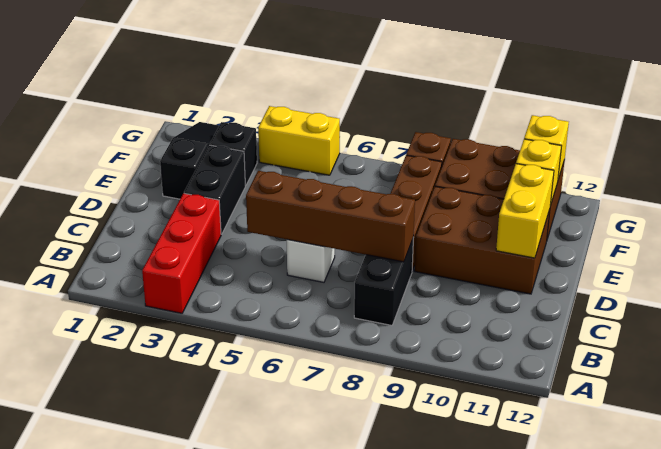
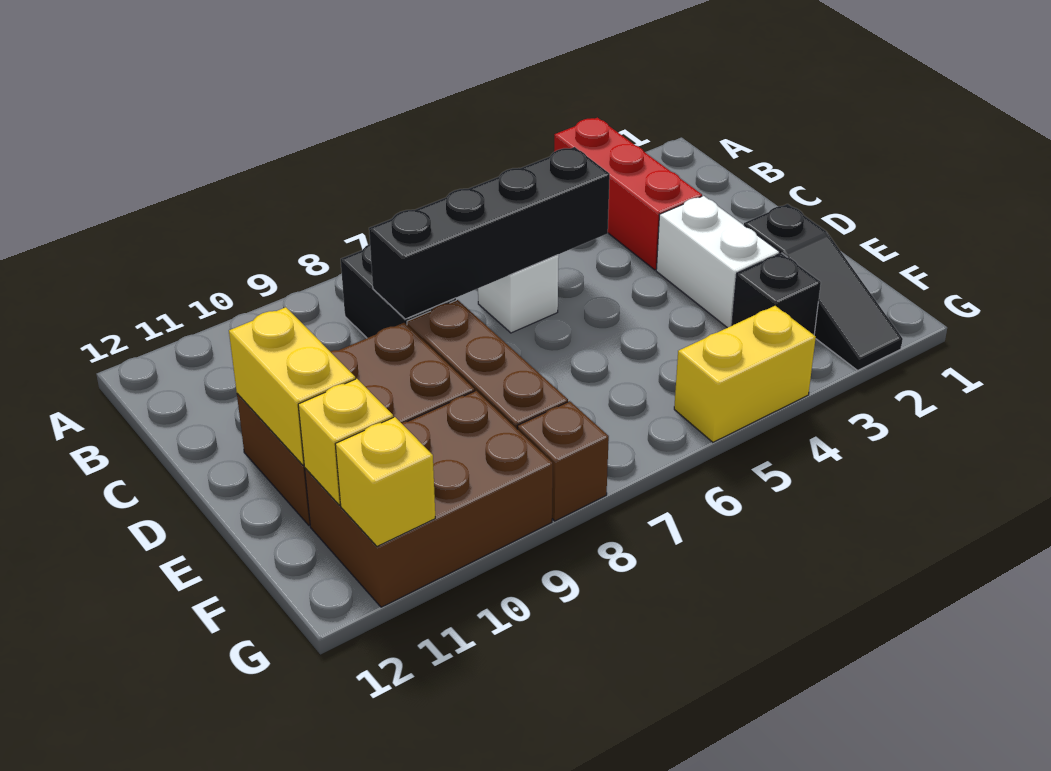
brown 1x4 brick [246,171,415,262] -> black 1x4 brick [369,147,610,319]
black 1x2 brick [184,145,245,234] -> white 1x2 brick [656,196,780,328]

